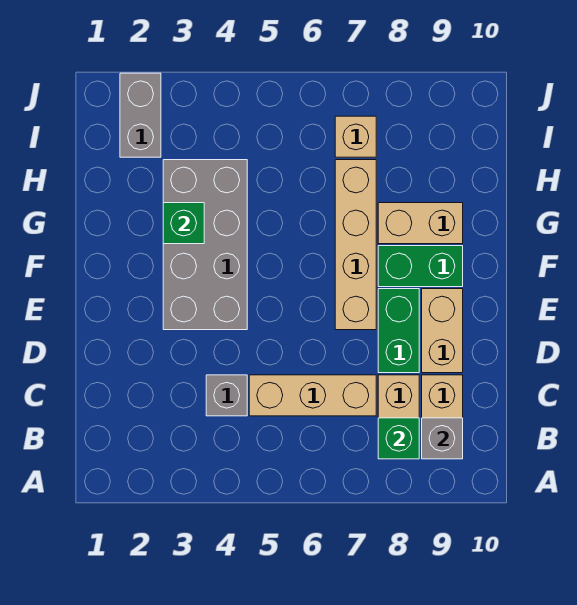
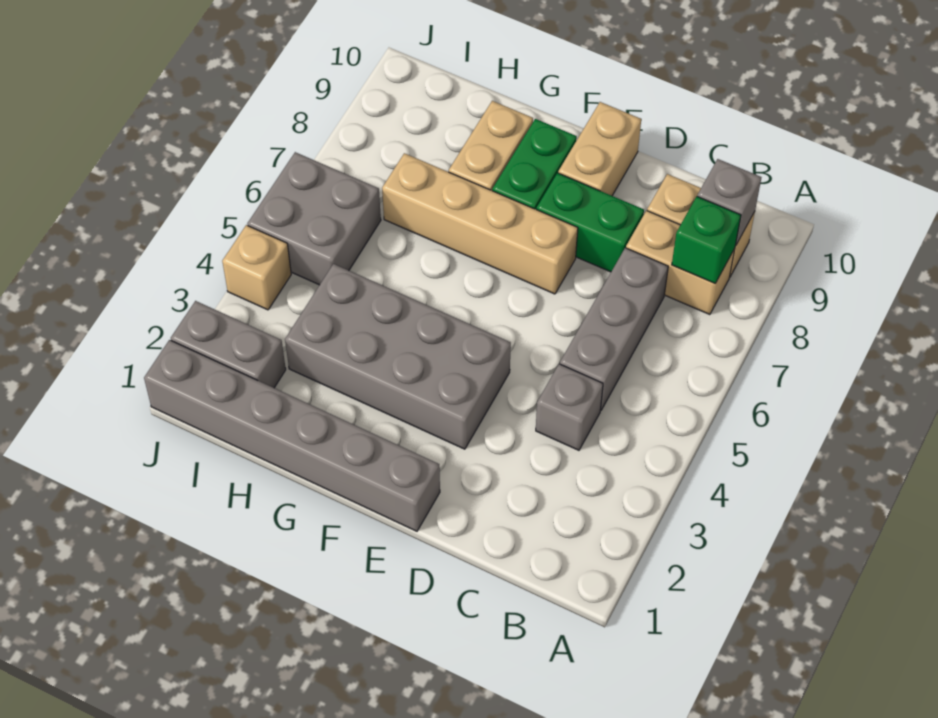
tan 1x3 brick [249,375,376,416] -> grey 1x3 brick [560,248,668,410]
tan 1x2 brick [422,289,463,373] -> tan 1x2 brick turned to [558,102,641,196]
none -> grey 1x6 brick [144,340,440,531]
green 1x1 brick [163,203,204,244] -> none
none -> grey 2x2 brick [247,152,381,285]
tan 1x1 brick [335,116,376,157] -> tan 1x1 brick moved to [222,225,291,310]

